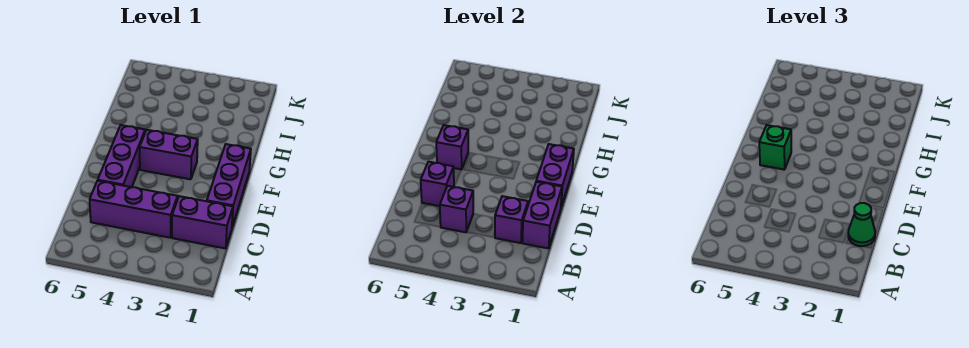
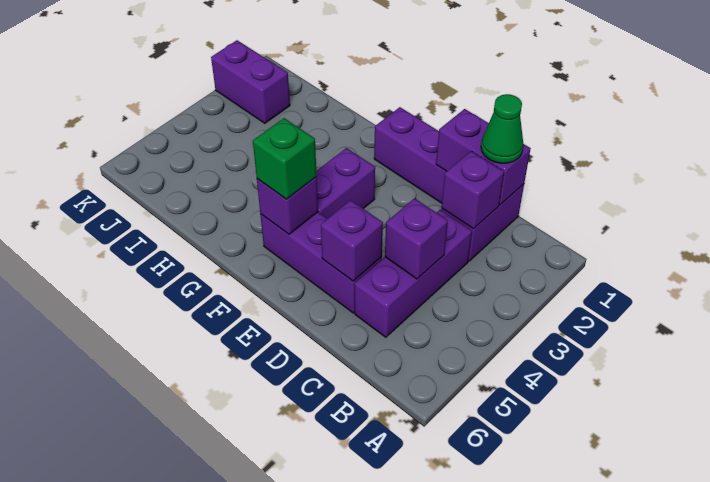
purple 1x2 brick [536,144,574,207] -> purple 1x2 brick moved to [211,40,290,123]

